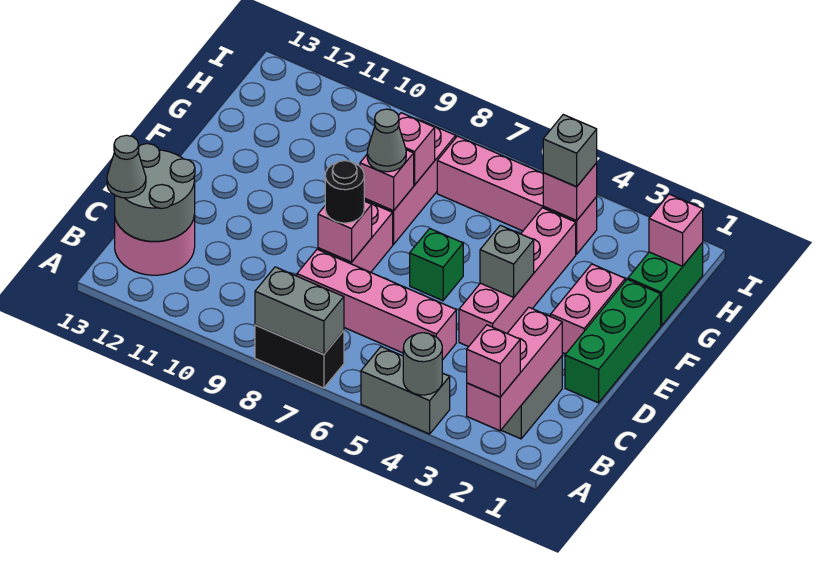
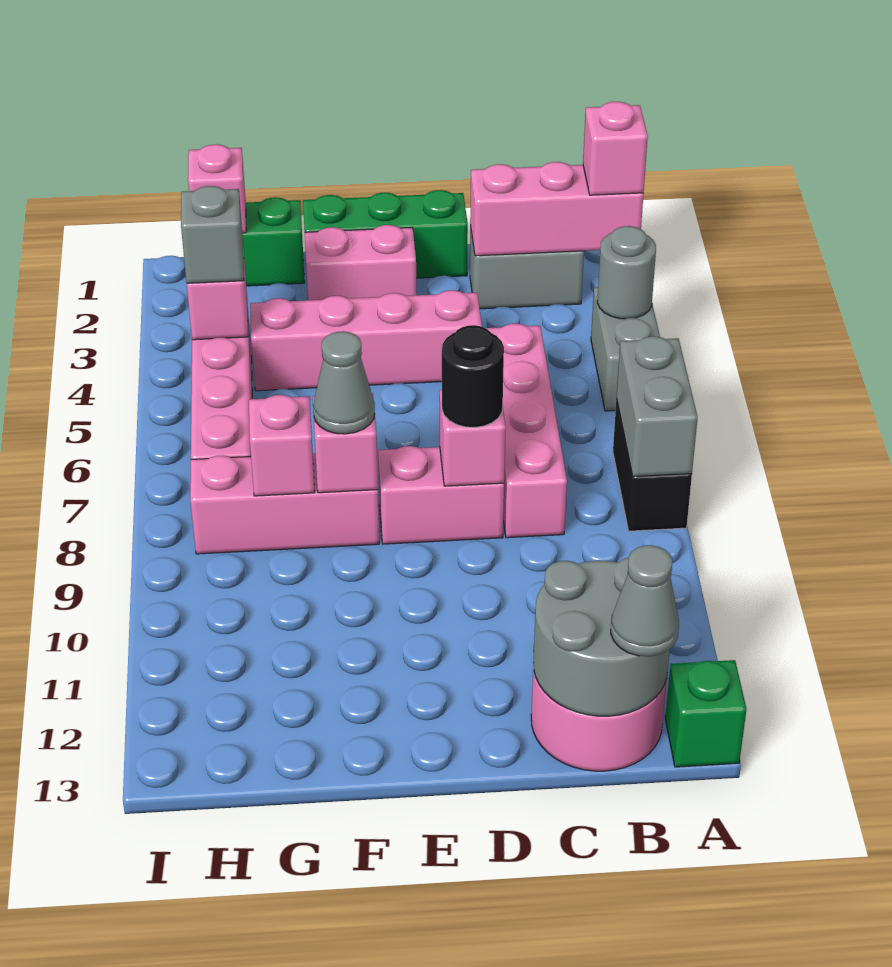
grey 1x1 brick [480,225,534,297] -> none
green 1x1 brick [410,229,463,301] -> green 1x1 brick moved to [665,660,747,767]

